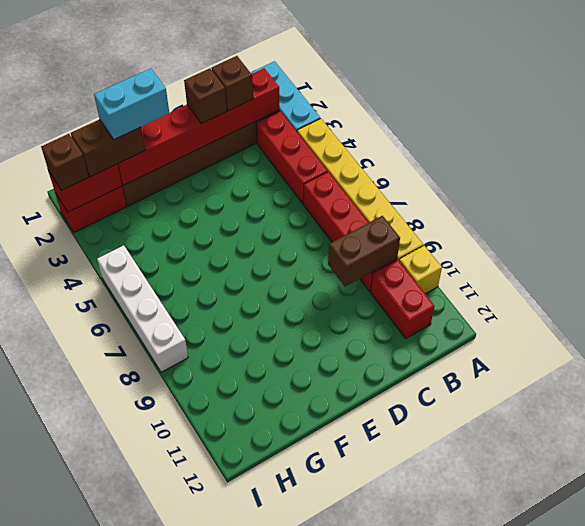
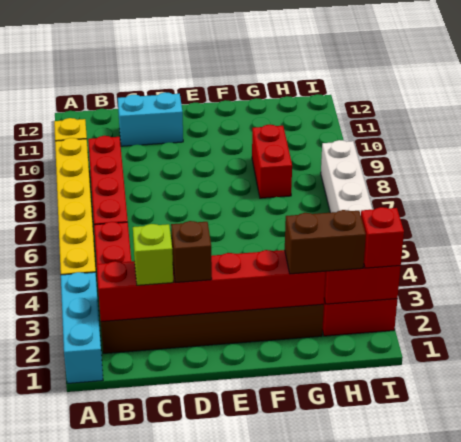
brown 1x2 brick [328,216,400,287] -> none
red 1x2 brick [371,260,435,338] -> red 1x2 brick moved to [252,125,292,198]
brown 1x1 brick [211,56,253,111] -> lime 1x1 brick [133,224,173,285]
cyan 1x2 brick [94,68,169,139] -> cyan 1x2 brick moved to [118,92,183,146]
brown 1x1 brick [41,134,89,191] -> red 1x1 brick [361,207,404,268]

